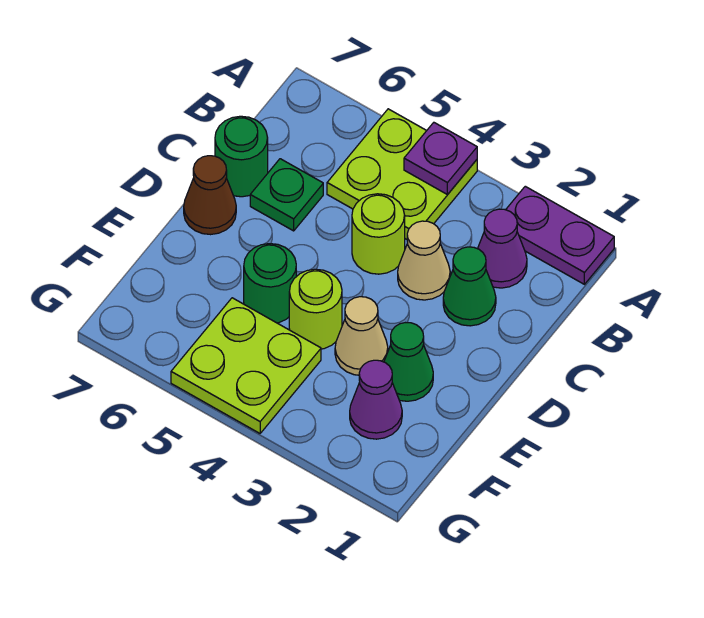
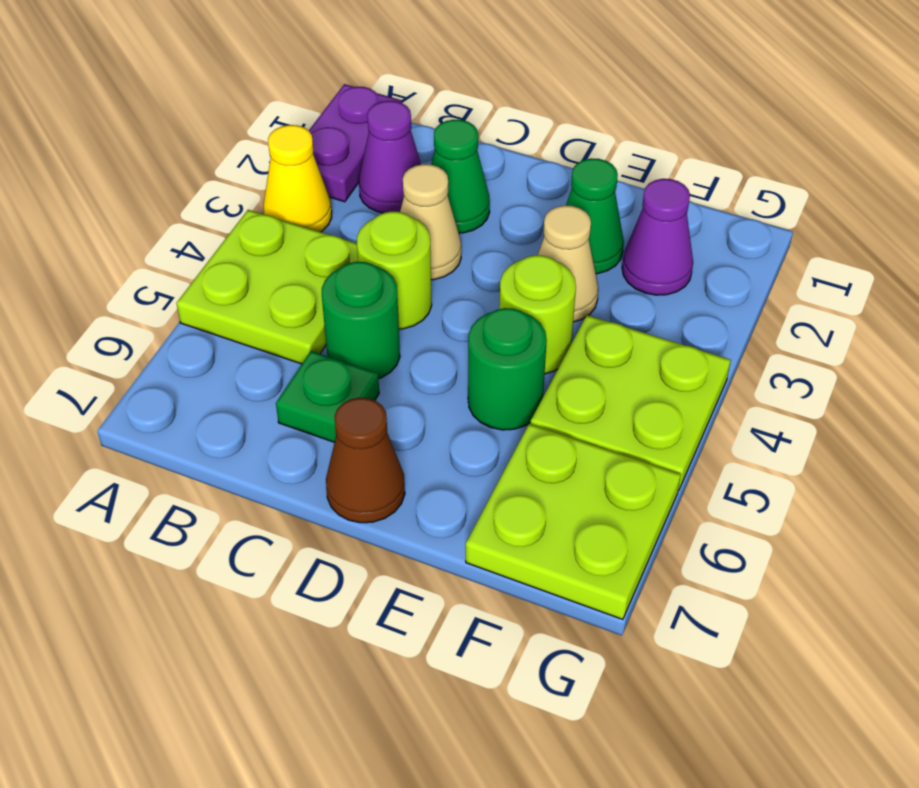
none -> yellow 1x1 cone [264,125,332,232]
purple 1x1 plate [404,123,477,195] -> none
green 1x1 round brick [215,116,268,197] -> green 1x1 round brick moved to [322,262,400,379]
none -> lime 2x2 plate [466,424,681,620]

